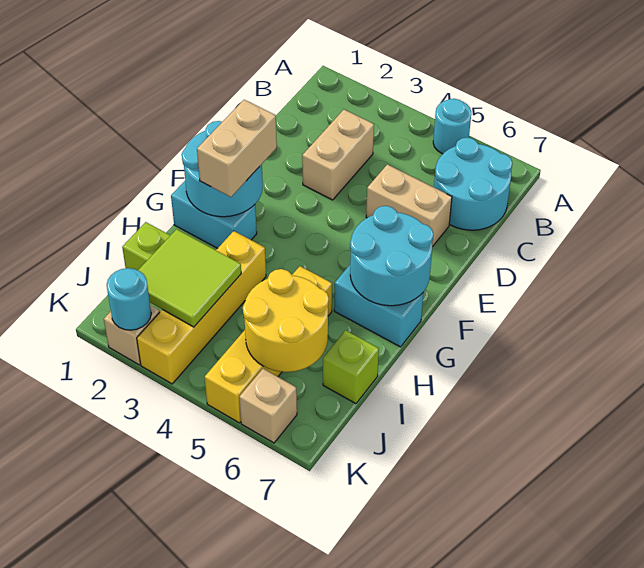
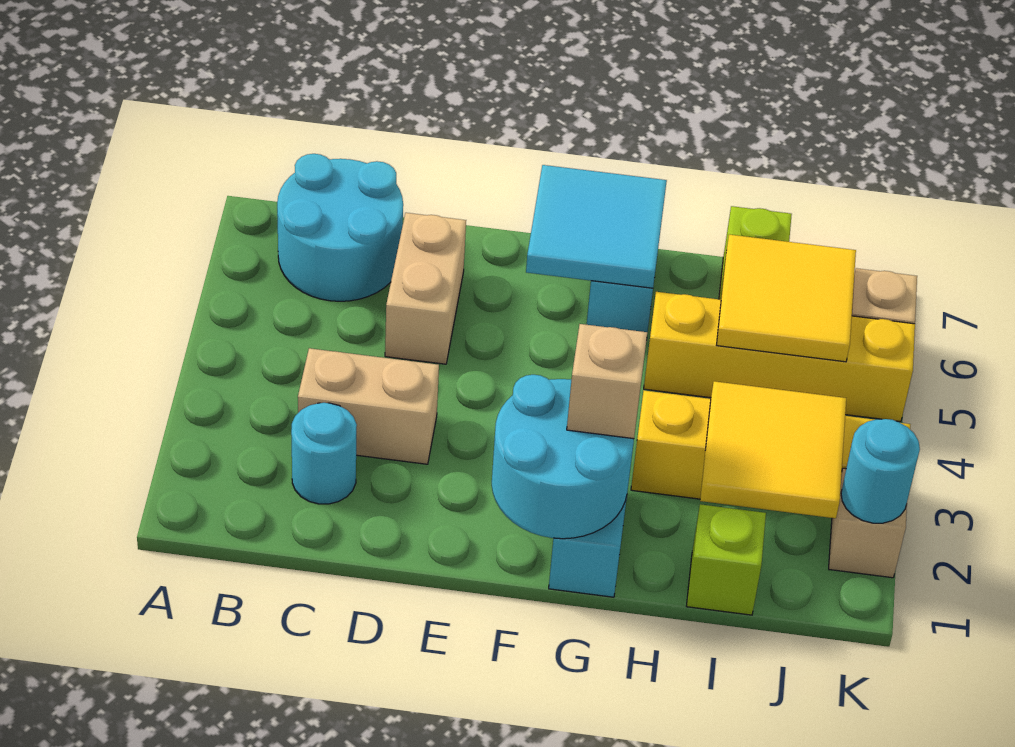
cyan 1x1 round brick [433,99,471,154] -> cyan 1x1 round brick moved to [291,403,357,504]
tan 1x2 brick [197,100,277,197] -> tan 1x1 brick [567,324,647,439]
cyan 2x2 round brick [350,206,433,306] -> cyan 2x2 tile [526,165,667,288]
lime 2x2 tile [138,229,241,327] -> yellow 2x2 tile [700,381,846,518]
yellow 2x2 round brick [243,269,329,372] -> yellow 2x2 tile [717,234,856,362]

